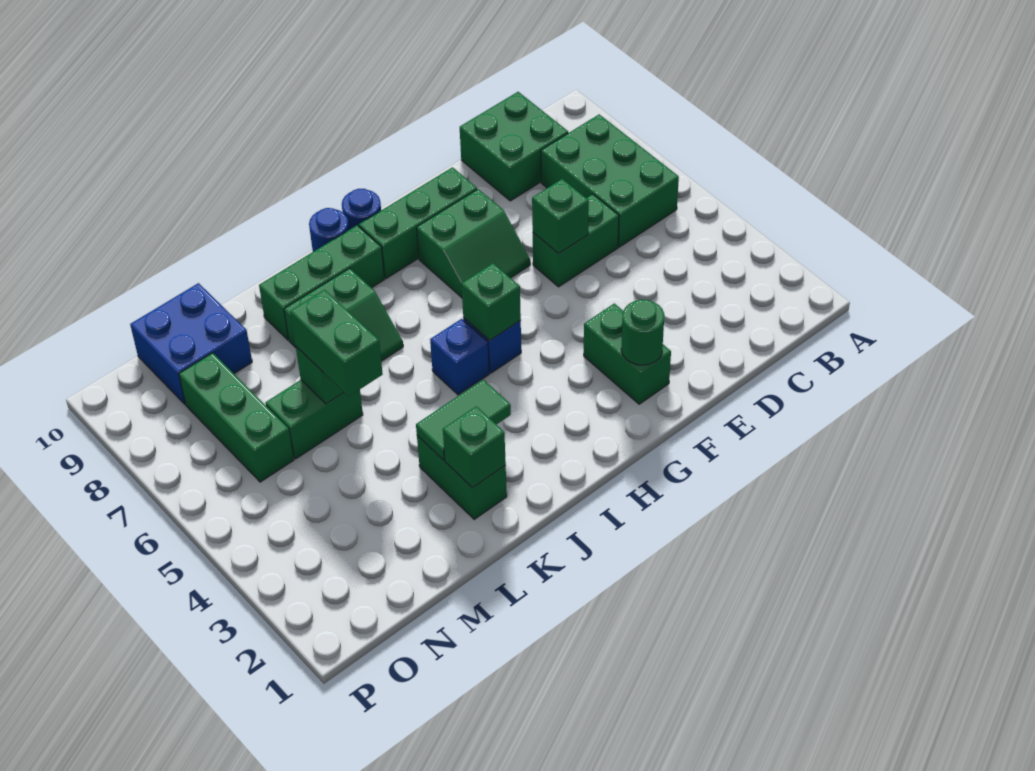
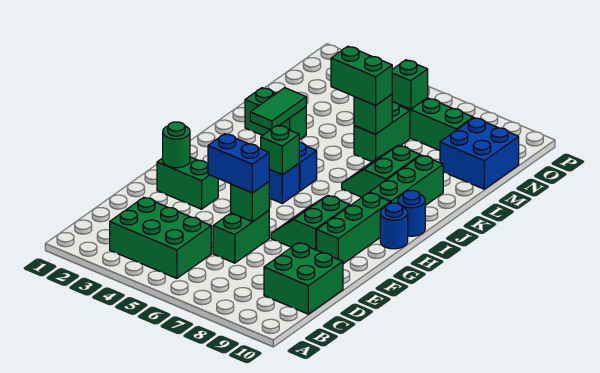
green 2x3 brick [541,114,679,247] -> green 2x3 brick moved to [110,197,211,278]
none -> blue 1x2 brick [208,134,270,193]
green 1x1 brick [443,406,506,488] -> green 1x1 brick moved to [392,60,428,109]

